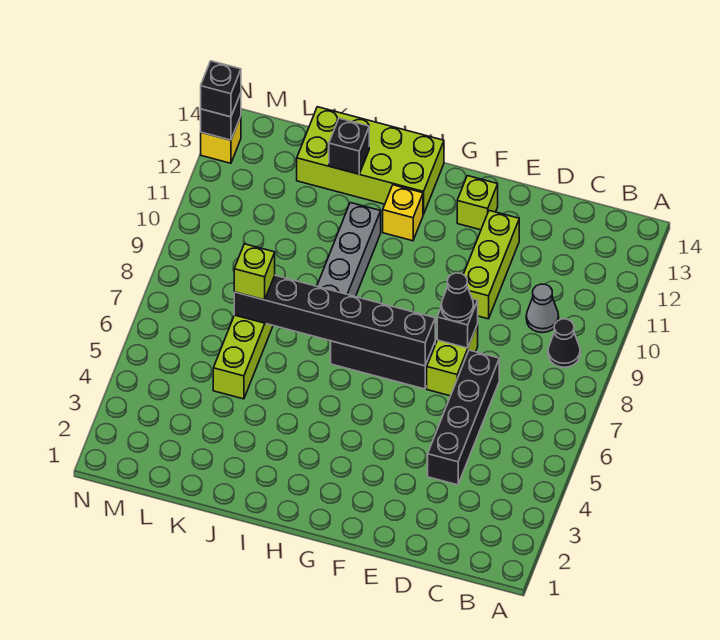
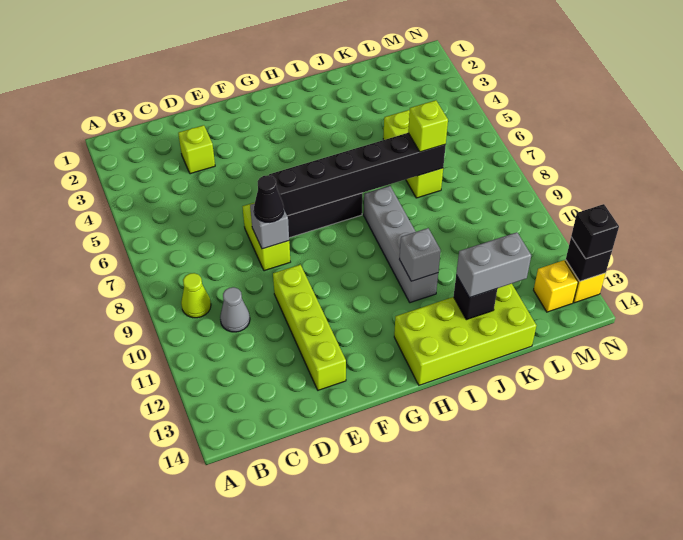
black 1x1 cone [548,319,580,367] -> lime 1x1 cone [181,273,211,318]
black 1x4 brick [428,350,499,485] -> none
black 1x1 brick [437,299,478,348] -> grey 1x1 brick [250,204,289,249]
lime 1x3 brick [463,210,519,319] -> lime 1x4 brick [273,265,346,390]
lime 1x1 brick [457,176,498,230] -> lime 1x1 brick moved to [178,125,215,174]
yellow 1x1 brick [383,185,423,241] -> yellow 1x1 brick moved to [534,260,578,312]
none -> grey 1x1 brick [399,228,441,281]
none -> grey 1x2 brick [456,232,531,298]

